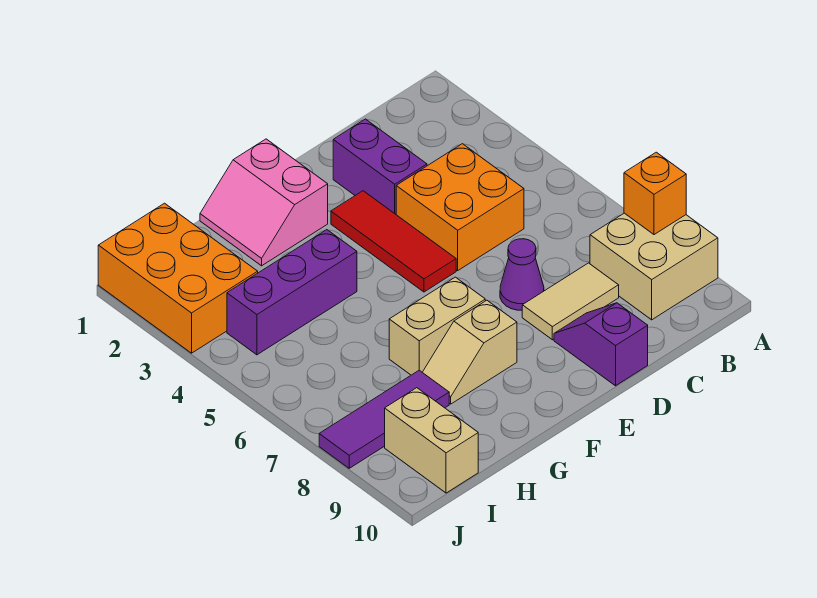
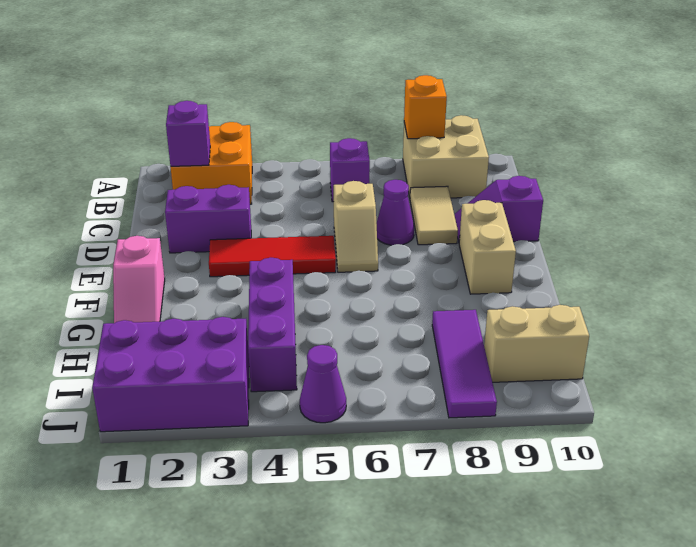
none -> purple 1x1 brick [166,101,210,166]
none -> purple 1x1 brick [330,138,370,202]
orange 2x2 brick [396,144,524,270] -> orange 2x2 brick moved to [171,122,252,204]
pink 2x2 slope [200,139,328,266] -> pink 1x2 slope [113,236,165,323]
tan 1x2 brick [389,277,485,375] -> tan 1x2 brick moved to [459,200,516,294]
tan 1x2 slope [422,300,517,404] -> tan 1x2 slope moved to [334,181,378,272]
orange 2x3 brick [98,203,258,353] -> purple 2x3 brick [92,317,249,432]
none -> purple 1x1 cone [300,345,346,423]

